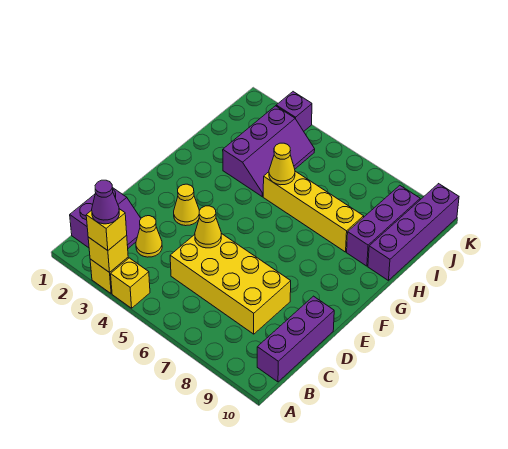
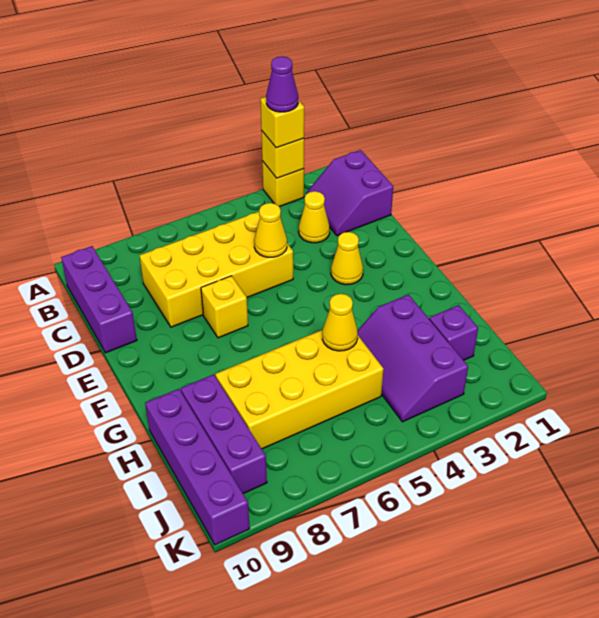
yellow 1x1 brick [111,258,150,308] -> yellow 1x1 brick moved to [201,276,248,338]
yellow 1x4 brick [263,171,364,252] -> yellow 2x4 brick [216,330,383,449]
purple 1x1 brick [276,92,312,131] -> purple 1x1 brick moved to [429,305,478,360]

